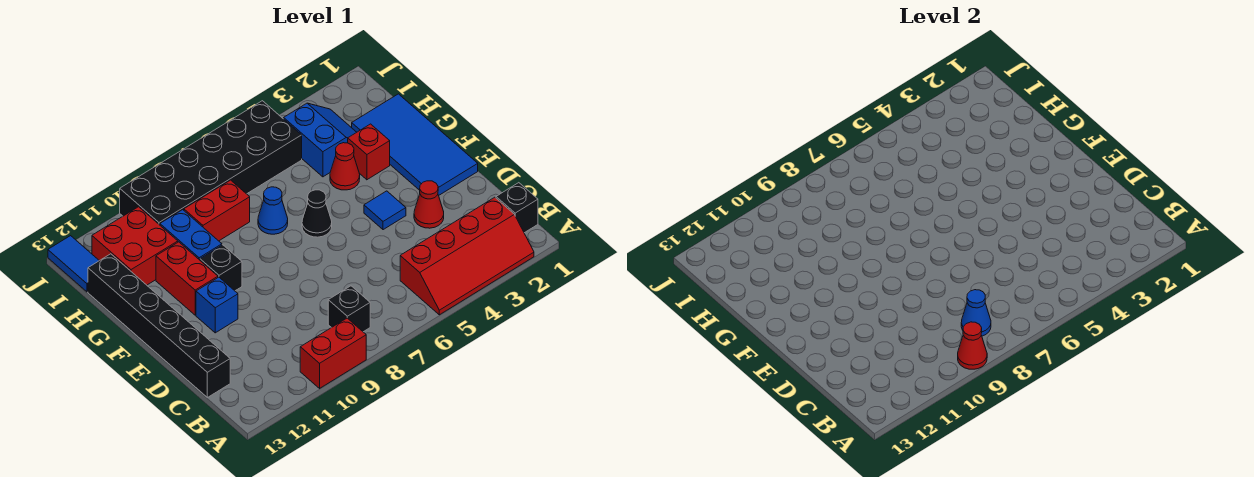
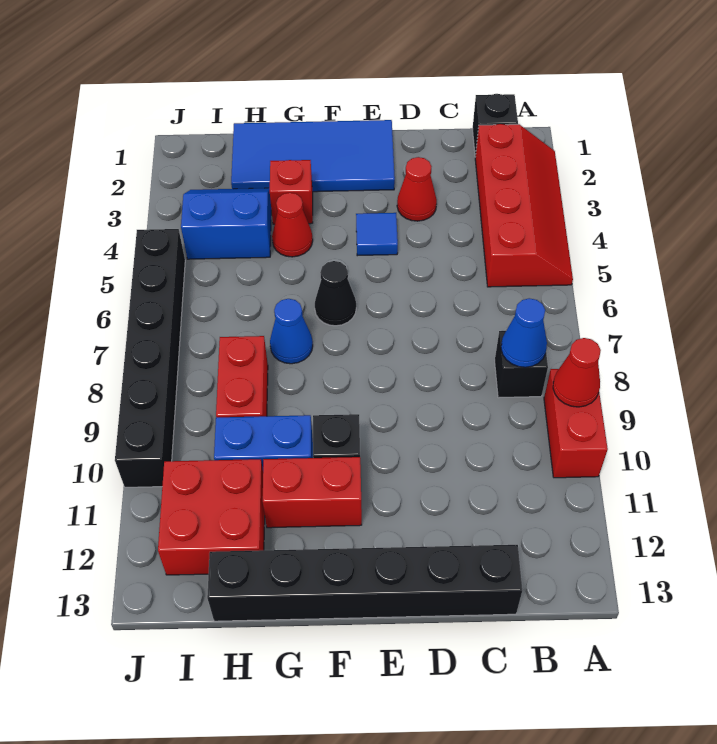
blue 1x1 brick [196,277,238,333] -> none
black 2x6 brick [120,101,302,225] -> black 1x6 brick [115,229,185,487]
blue 1x2 tile [48,236,99,292] -> none

